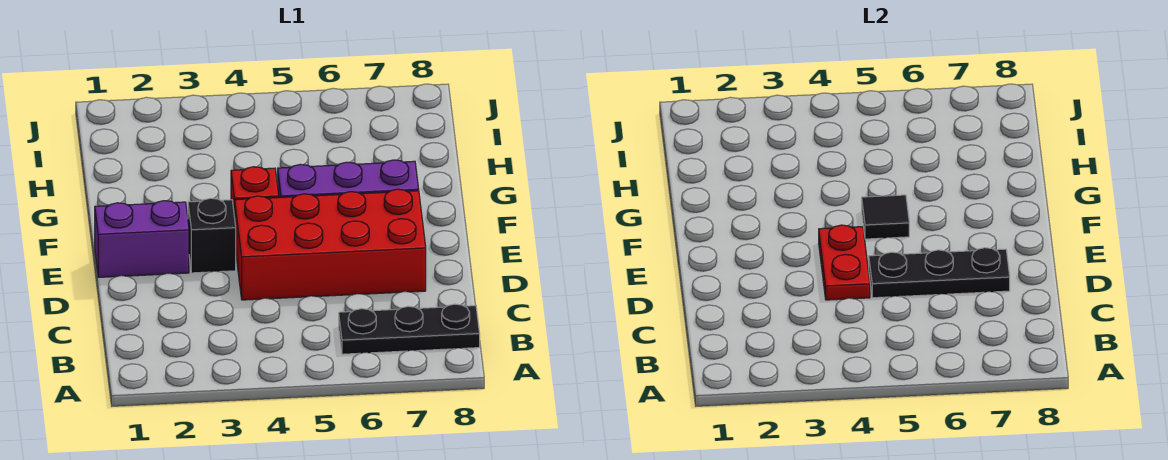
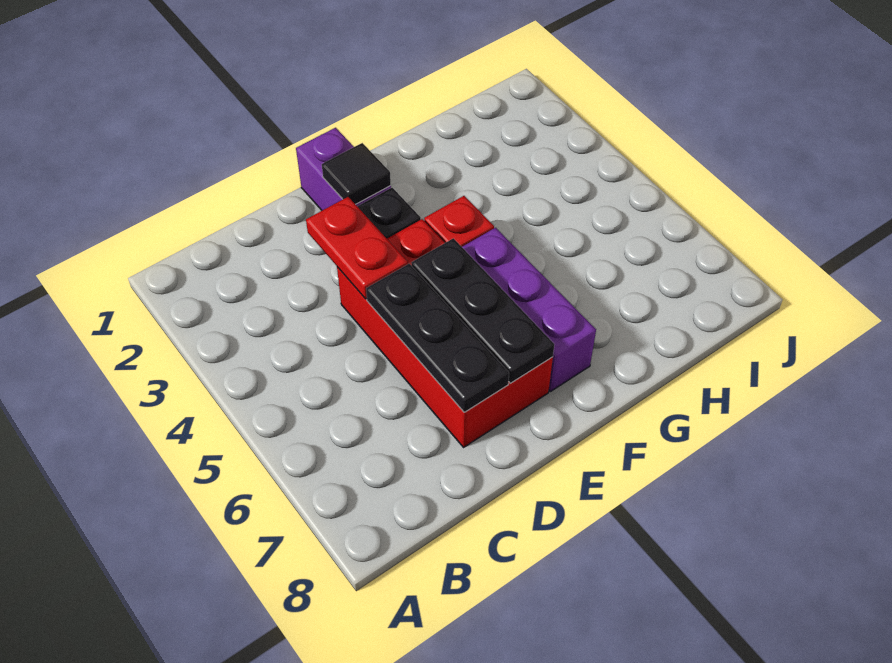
black 1x3 plate [339,304,480,354] -> black 1x3 plate moved to [411,238,554,383]
red 1x2 plate [819,225,870,300] -> red 1x2 plate turned to [306,197,408,299]
black 1x1 tile [862,195,909,239] -> black 1x1 tile moved to [322,143,391,204]

